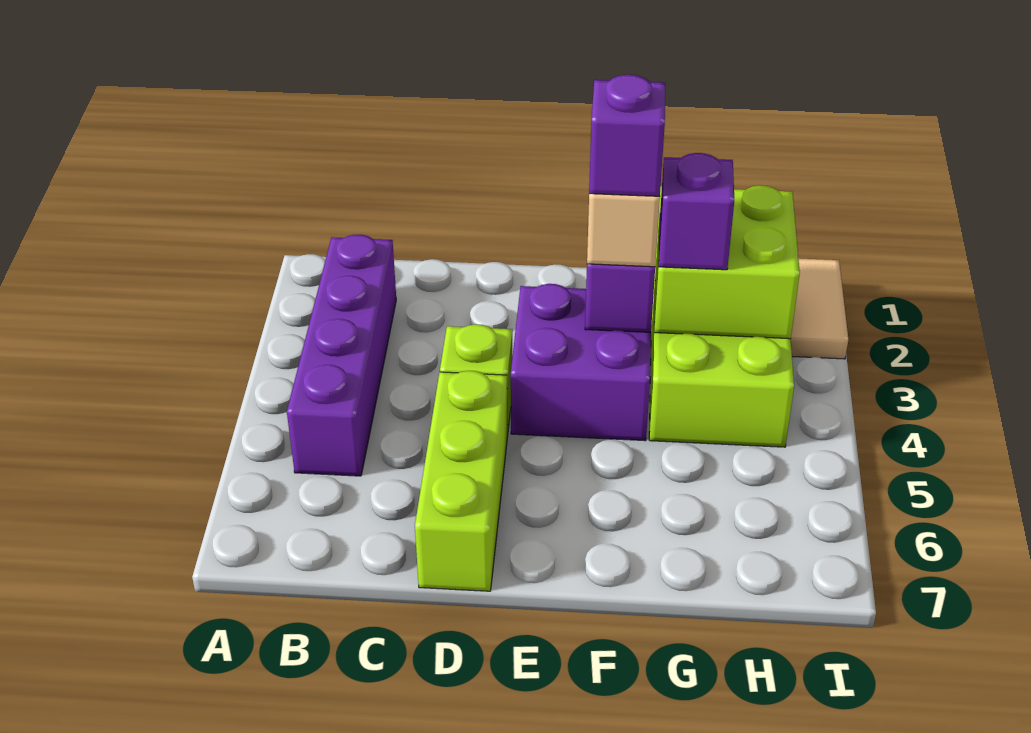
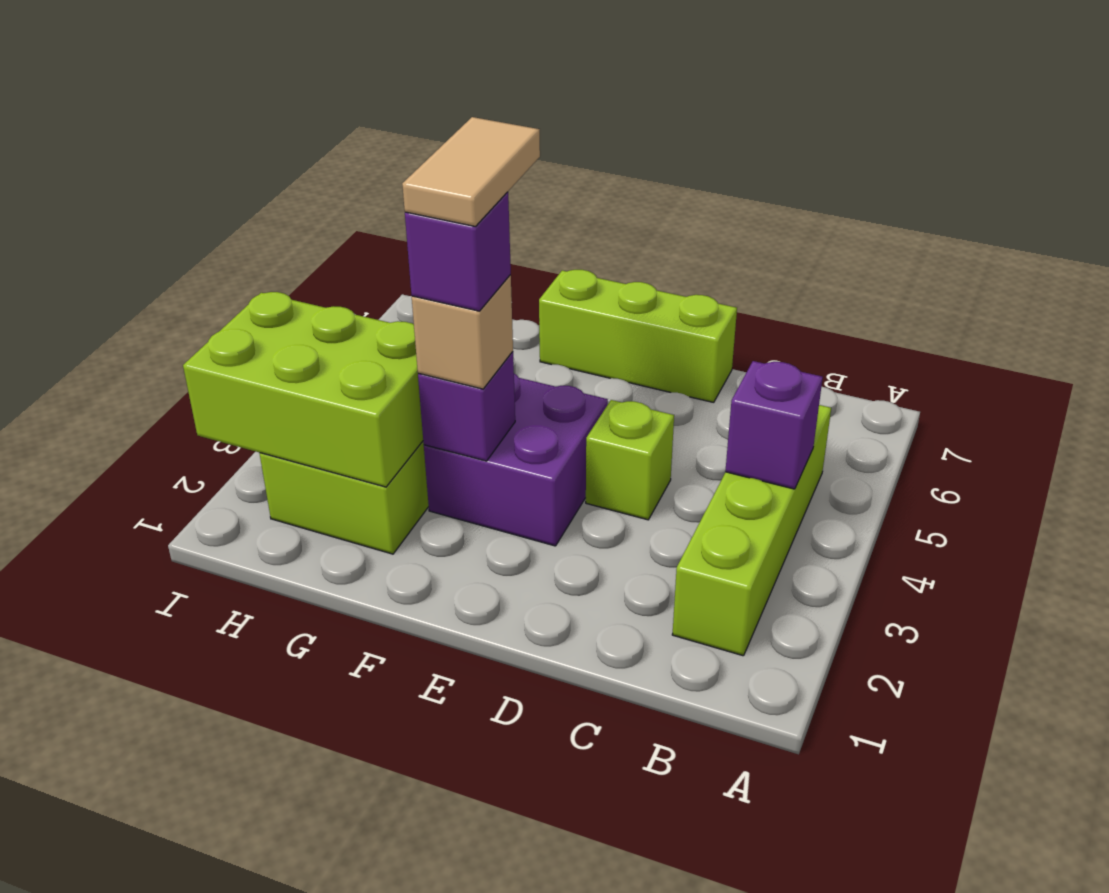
purple 1x4 brick [287,235,396,476] -> lime 1x4 brick [672,405,831,656]
lime 1x3 brick [415,371,508,591] -> lime 1x3 brick turned to [539,270,737,402]
lime 2x2 brick [654,185,800,339] -> lime 2x3 brick [183,292,423,487]
purple 1x1 brick [659,153,734,270] -> purple 1x1 brick moved to [725,361,823,489]
tan 1x2 tile [791,258,848,359] -> tan 1x2 tile moved to [402,117,540,227]

